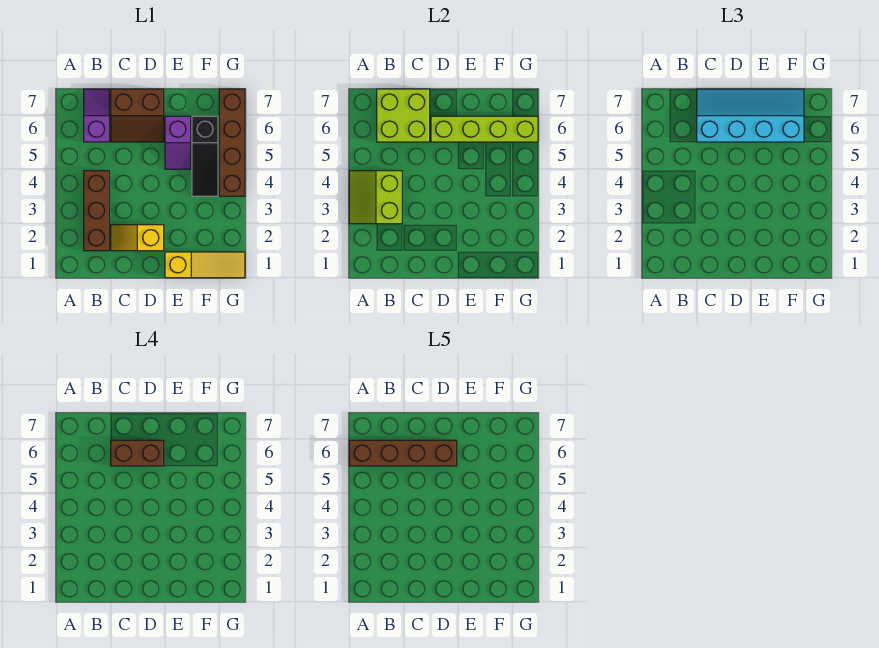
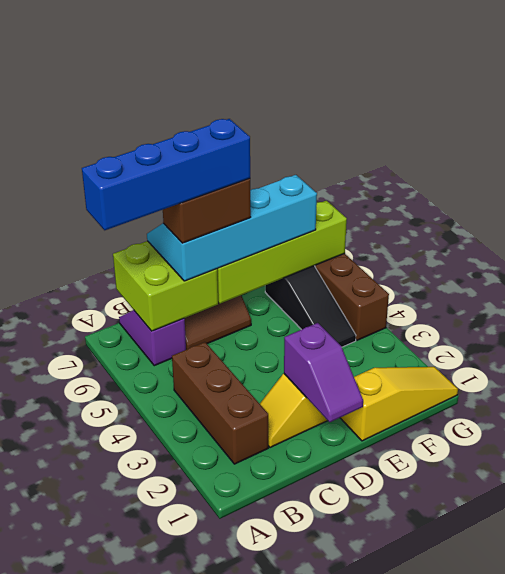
lime 2x2 slope [349,171,402,224] -> none
brown 1x4 brick [349,440,457,466] -> blue 1x4 brick [82,119,250,230]
purple 1x2 slope [165,116,191,169] -> purple 1x2 slope moved to [284,323,363,422]

